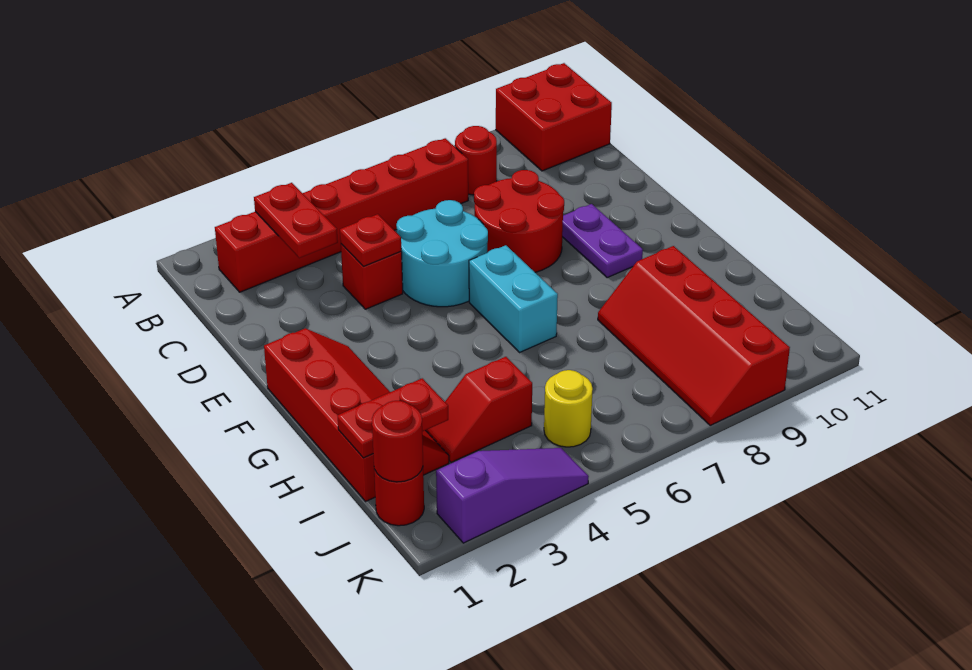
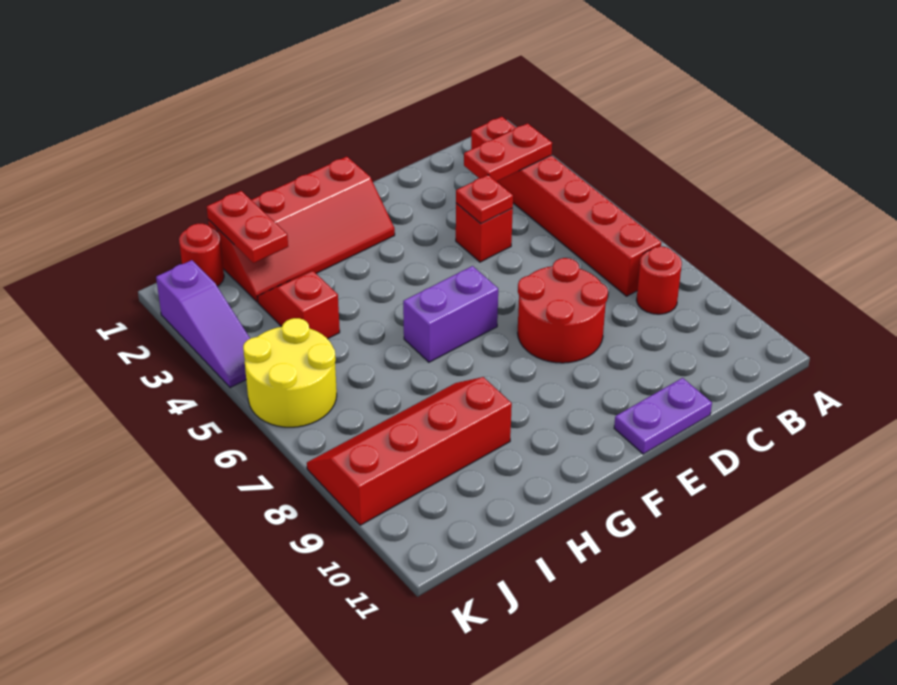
red 2x2 brick [496,63,612,171] -> none
cyan 2x2 round brick [396,200,488,307] -> none
purple 1x2 plate [562,204,643,278] -> purple 1x2 plate moved to [614,378,712,454]
cyan 1x2 brick [469,245,558,353] -> purple 1x2 brick [403,266,498,362]
red 1x1 round brick [372,401,423,482] -> none
yellow 1x1 round brick [544,370,593,447] -> yellow 2x2 round brick [243,318,337,427]

